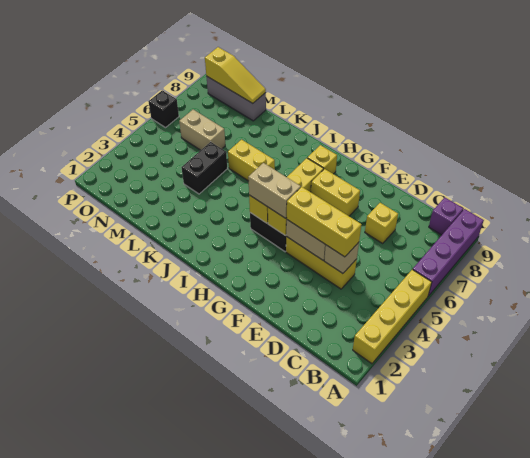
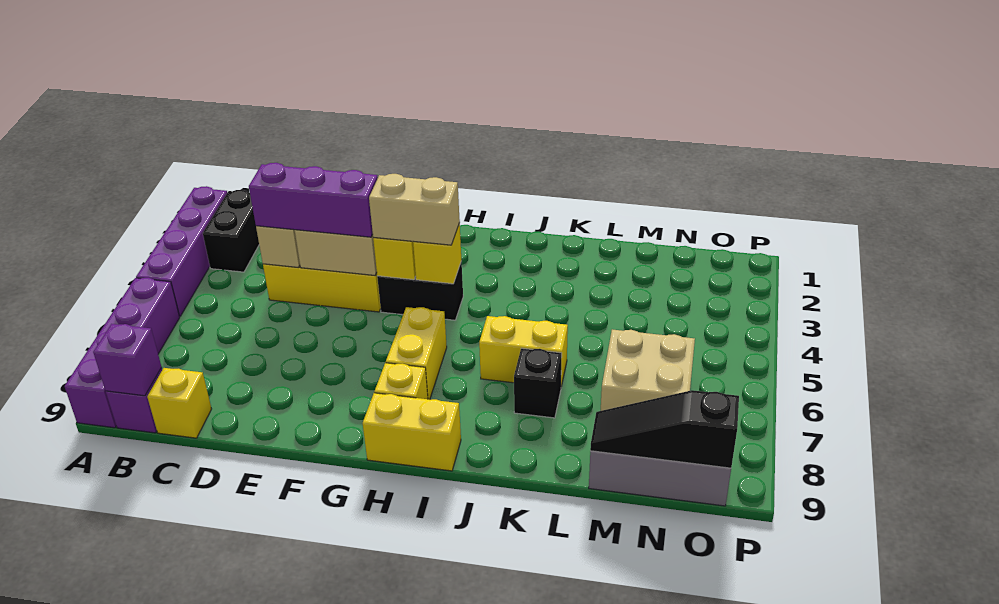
yellow 1x4 brick [353,269,432,364] -> purple 1x4 brick [136,186,227,316]
none -> purple 1x1 brick [93,324,162,396]
yellow 1x3 brick [287,187,361,257] -> purple 1x3 brick [249,163,378,237]
yellow 1x1 brick [365,203,398,243] -> yellow 1x1 brick moved to [147,368,211,438]
yellow 1x2 brick [311,169,360,216] -> yellow 1x2 brick moved to [363,393,461,471]
black 1x2 brick [182,142,227,194] -> black 1x2 brick moved to [203,190,259,272]
tan 1x2 brick [179,110,225,150] -> tan 2x2 brick [601,329,695,411]
yellow 1x3 slope [205,47,266,103] -> black 1x3 slope [590,390,739,468]
black 1x1 brick [149,90,179,128] -> black 1x1 brick moved to [514,348,562,418]

